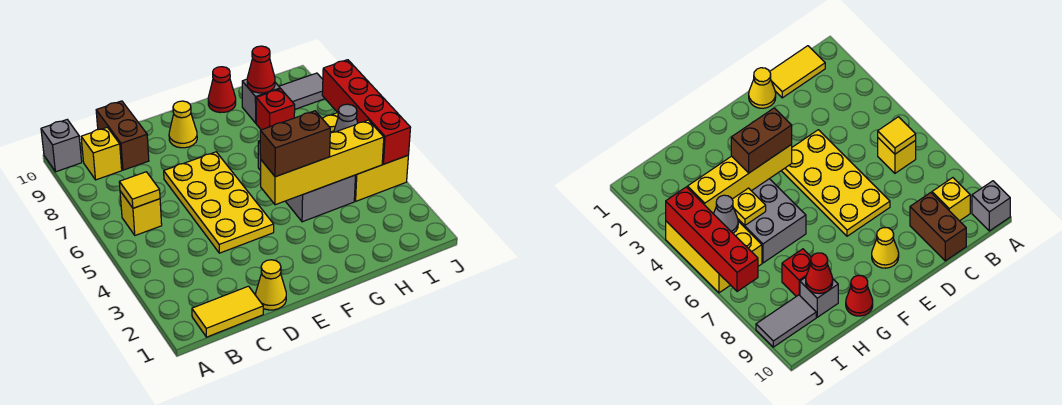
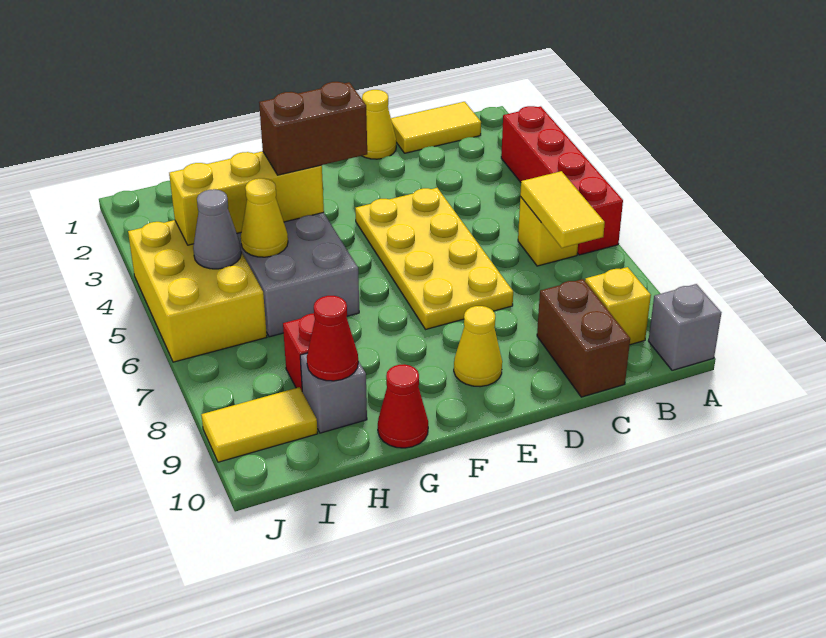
yellow 1x1 tile [119,172,160,208] -> yellow 1x2 tile [520,171,605,248]
yellow 1x4 brick [261,120,384,205] -> yellow 1x3 brick [169,151,324,245]
yellow 1x1 plate [732,188,766,225] -> yellow 1x1 cone [241,178,288,257]
grey 1x2 tile [279,73,325,109] -> yellow 1x2 tile [201,387,318,462]
red 1x4 brick [322,60,411,164] -> red 1x4 brick moved to [501,106,623,255]

